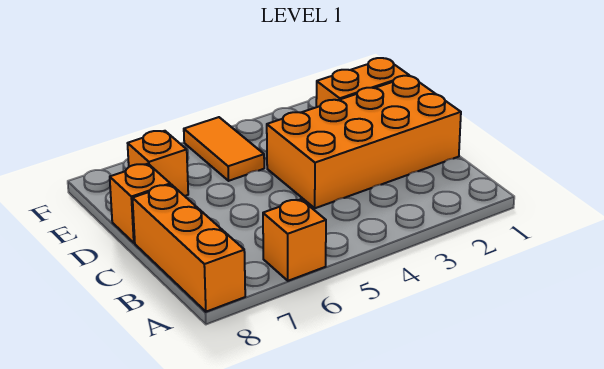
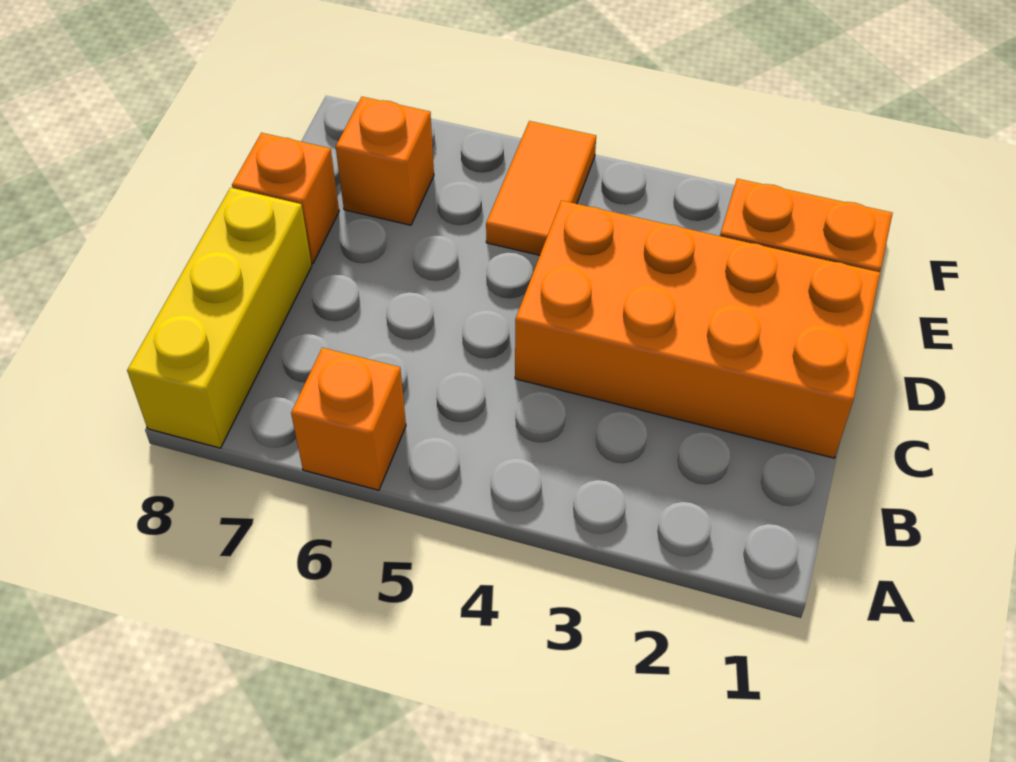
orange 1x3 brick [133,184,245,312] -> yellow 1x3 brick [127,188,312,448]

